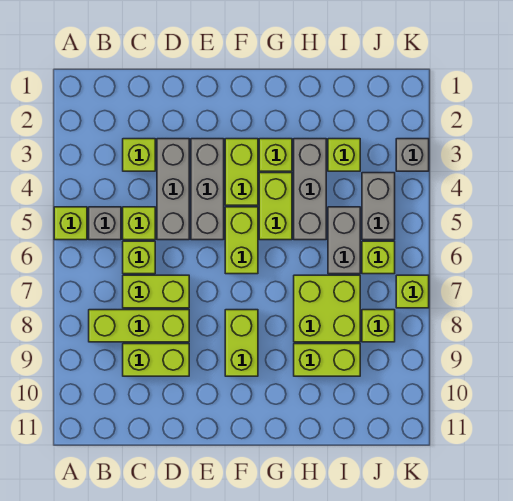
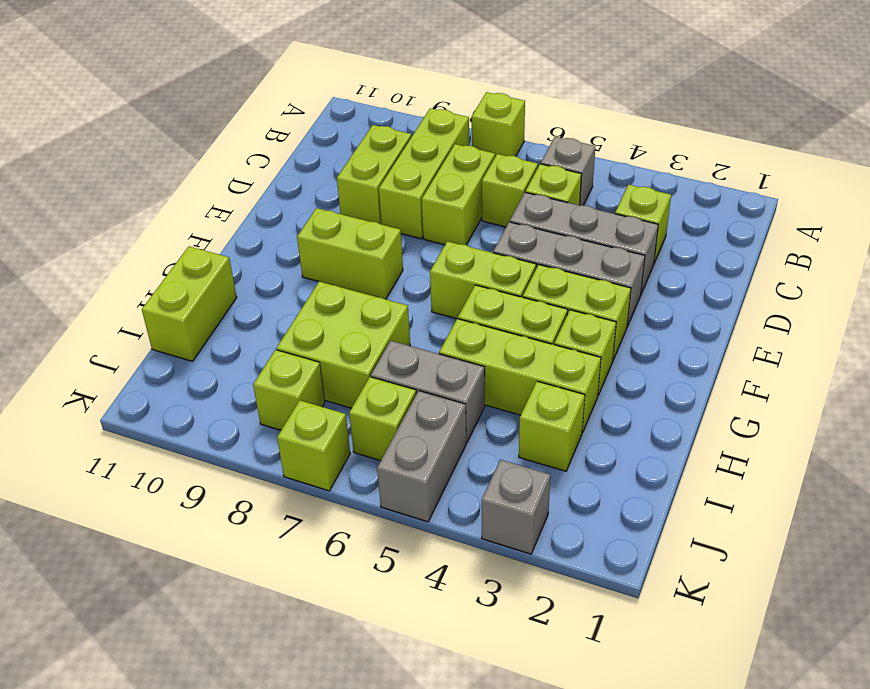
lime 1x1 brick [54,207,87,240] -> lime 1x1 brick moved to [472,92,525,157]
grey 1x3 brick [294,139,326,240] -> lime 1x3 brick [439,319,601,433]
lime 1x2 brick [294,344,360,376] -> lime 1x2 brick moved to [142,247,237,361]
grey 1x2 brick [362,173,395,240] -> grey 1x2 brick turned to [377,391,466,522]

